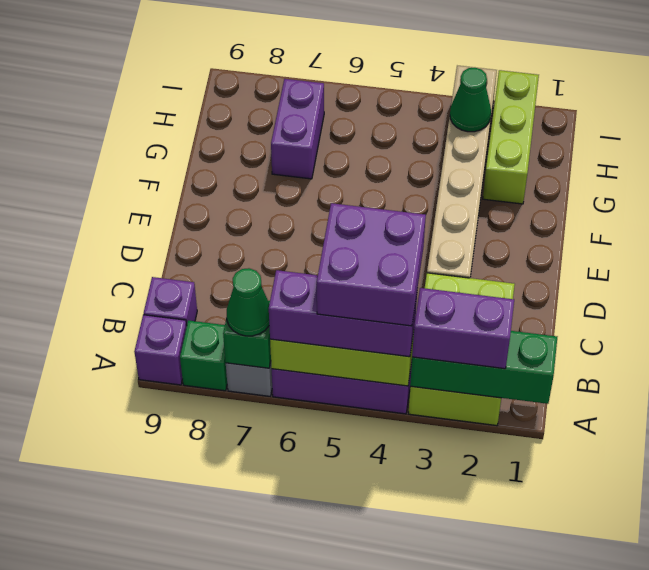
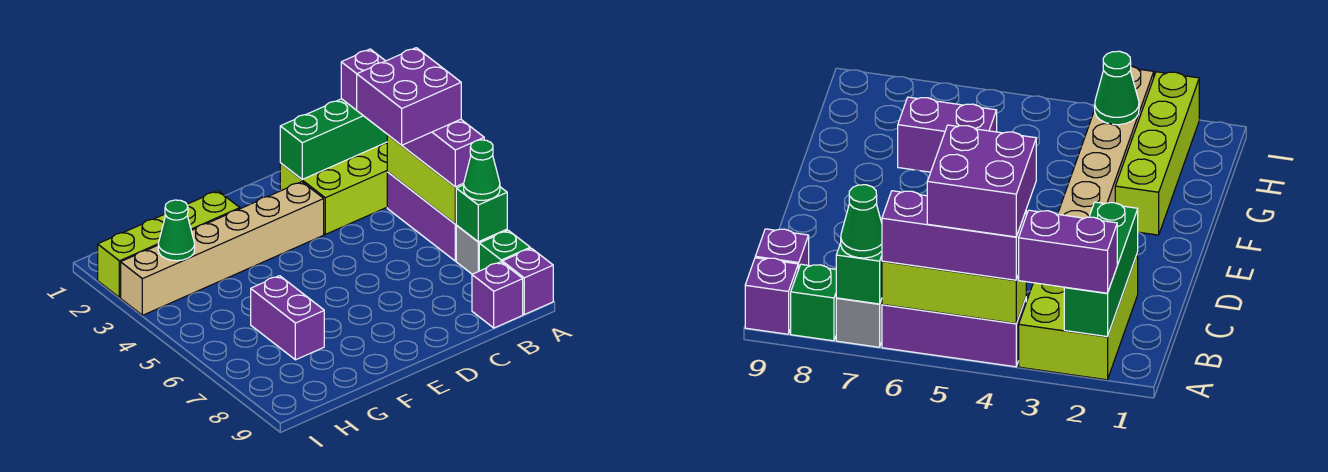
green 1x3 brick [410,331,557,404] -> green 1x3 brick turned to [280,99,388,179]
lime 1x3 brick [483,70,539,204] -> lime 1x4 brick [98,191,240,298]
purple 1x2 brick [271,79,324,179] -> purple 1x2 brick turned to [251,276,324,360]

